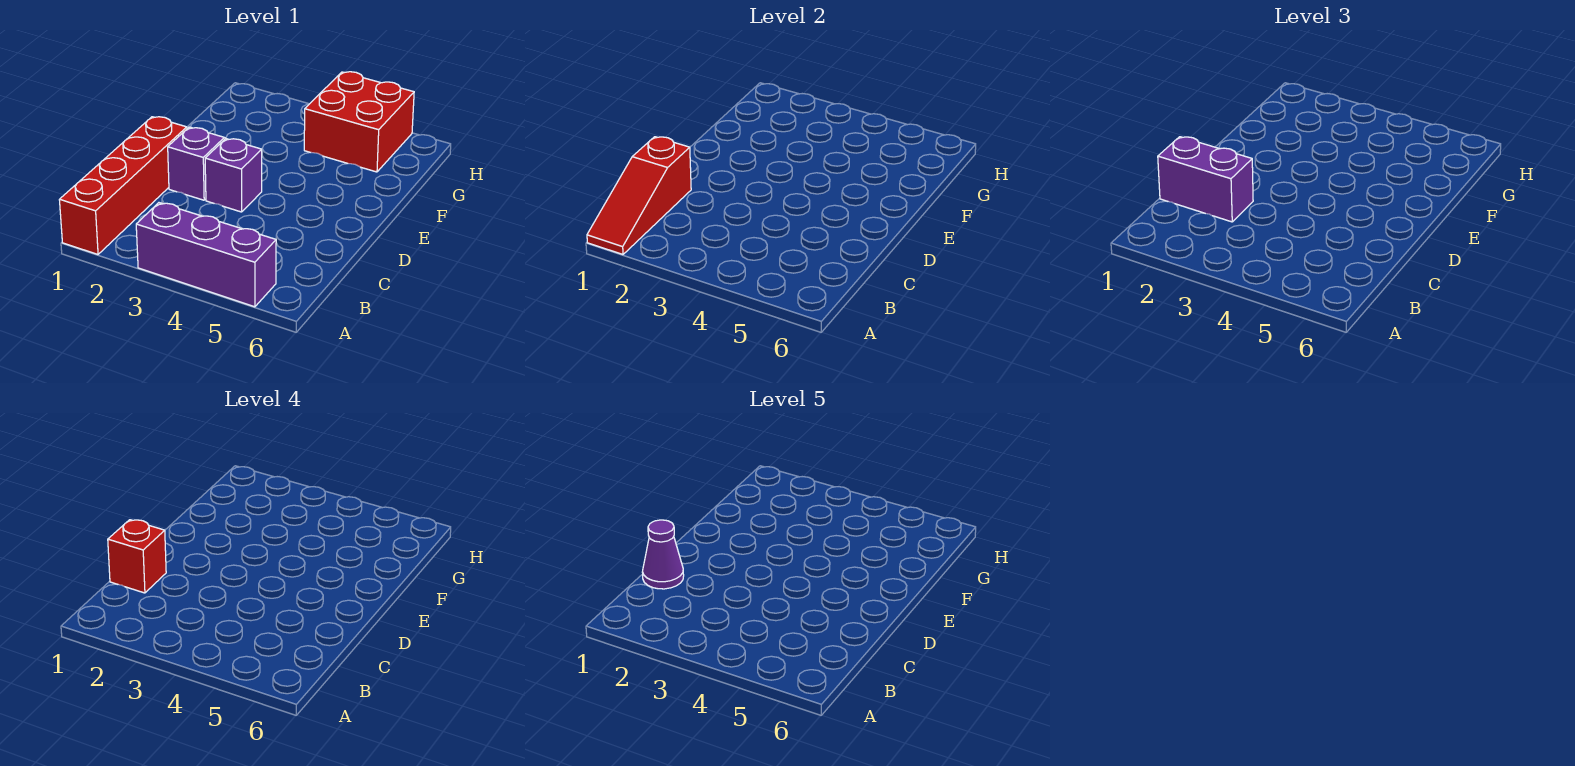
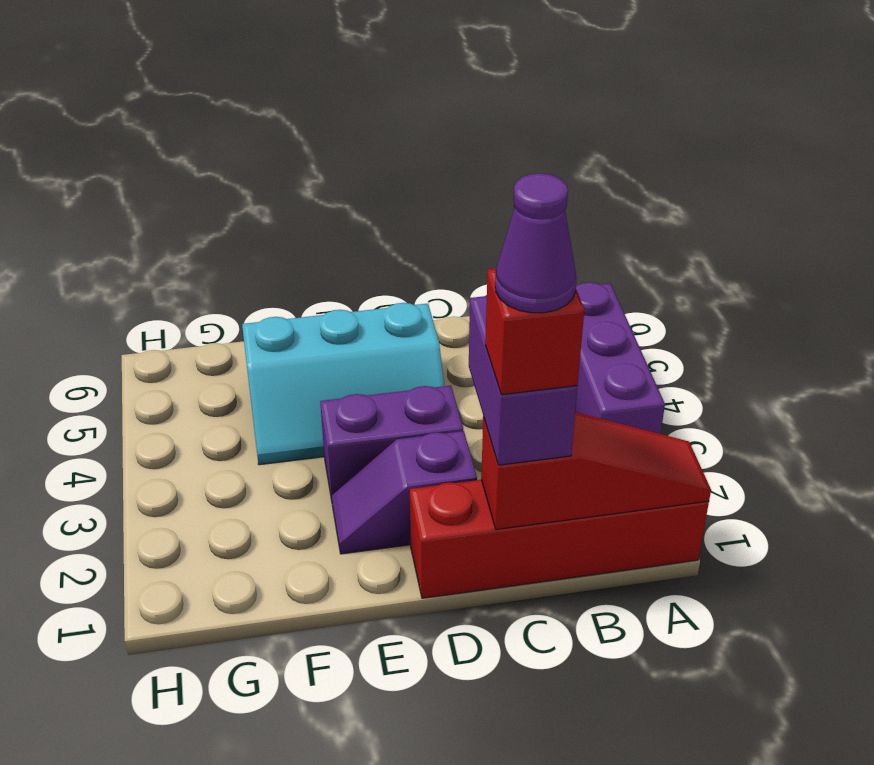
purple 1x1 brick [205,139,262,212] -> purple 1x2 brick [320,386,463,500]
none -> cyan 2x3 slope [242,303,445,465]
red 2x2 brick [304,72,414,172] -> none

